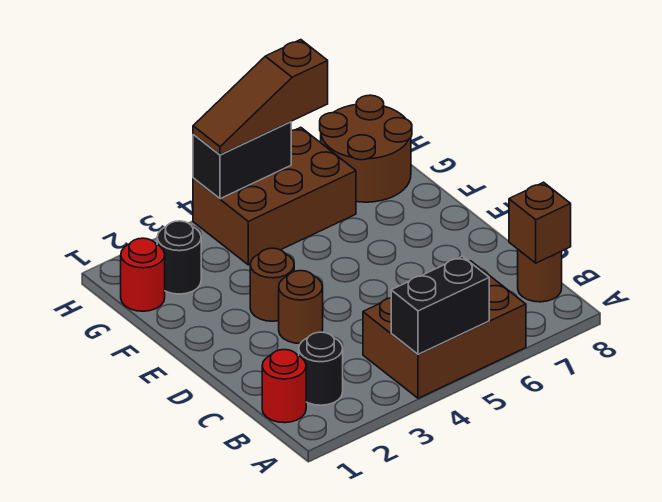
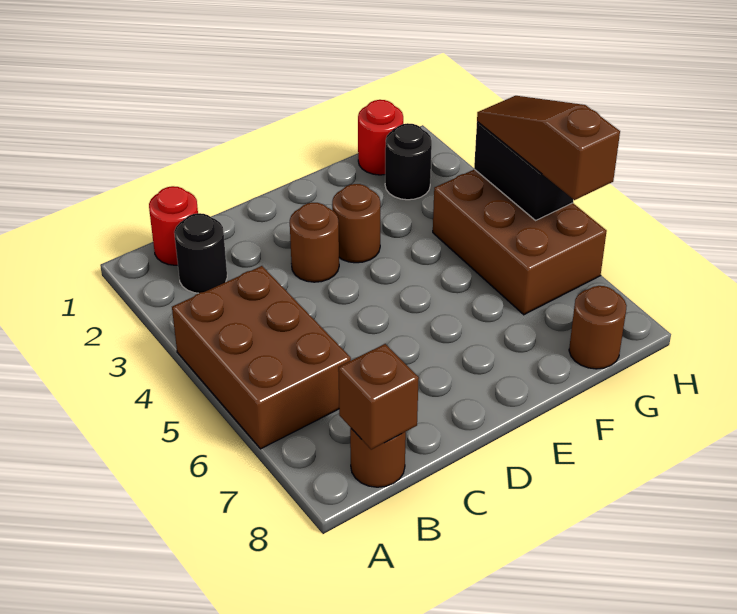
black 1x2 brick [391,256,489,355] -> none
brown 2x2 round brick [320,95,412,202] -> brown 1x1 round brick [569,286,627,369]

